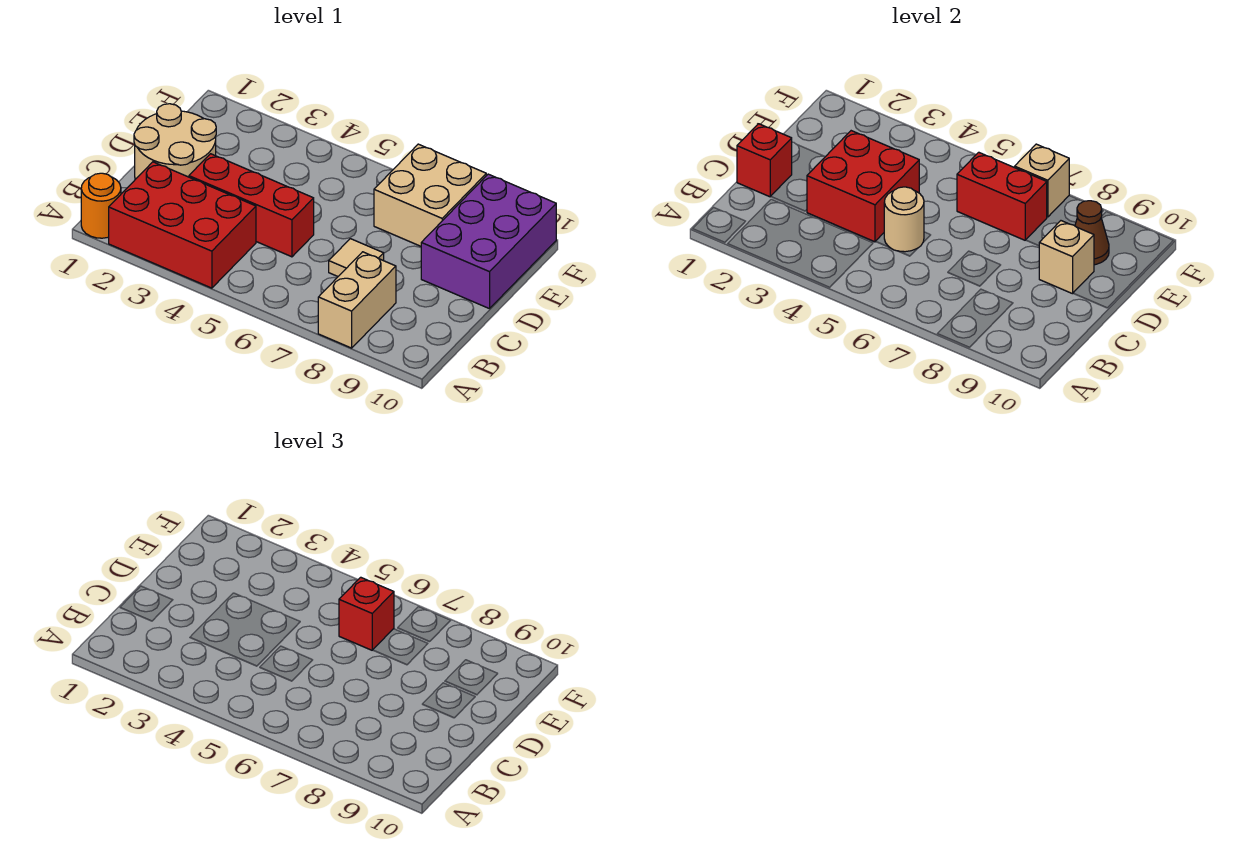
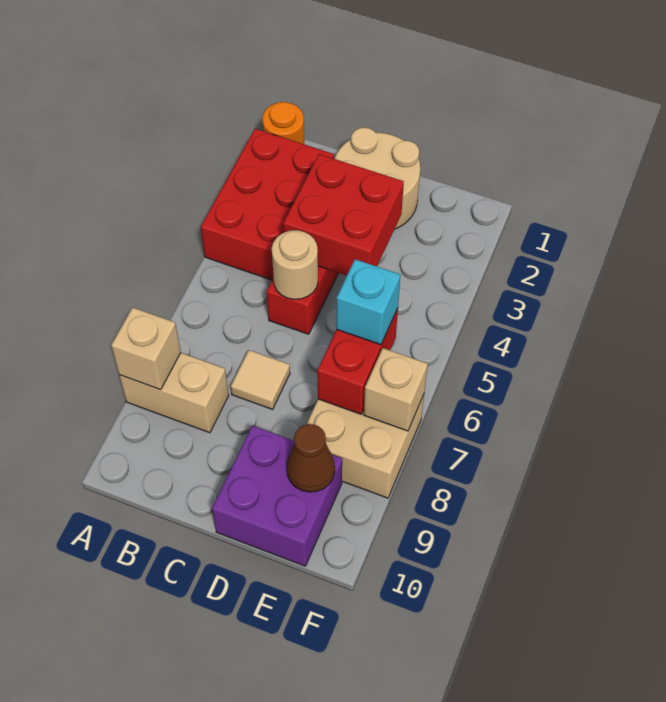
red 1x1 brick [737,124,792,197] -> none
purple 2x3 brick [421,174,556,309] -> purple 2x2 brick [212,426,342,566]
tan 1x1 brick [1039,221,1094,294] -> tan 1x1 brick moved to [111,307,181,390]
red 1x1 brick [339,577,394,650] -> cyan 1x1 brick [336,259,400,345]

